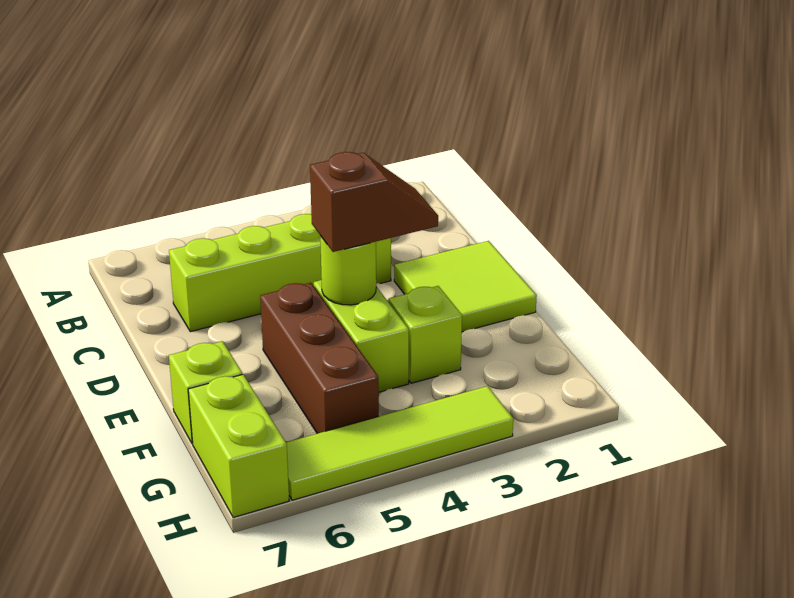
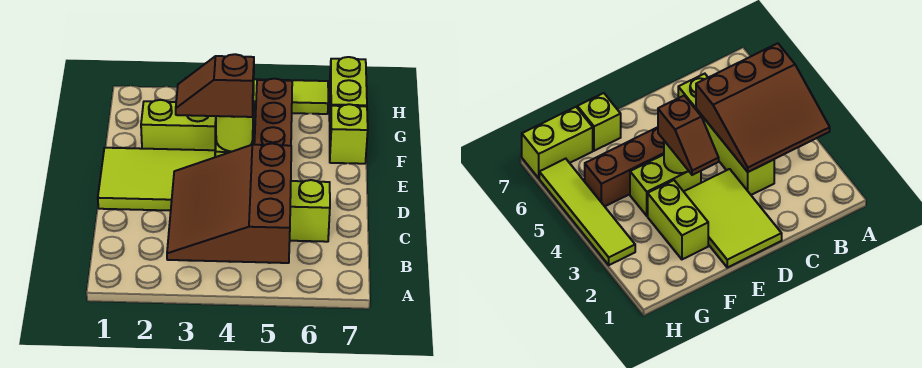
none -> brown 3x3 slope [167,143,291,263]
lime 2x2 tile [394,241,537,332] -> lime 2x3 tile [98,148,215,211]
lime 1x1 brick [389,286,462,383] -> lime 1x2 brick [141,100,216,150]

